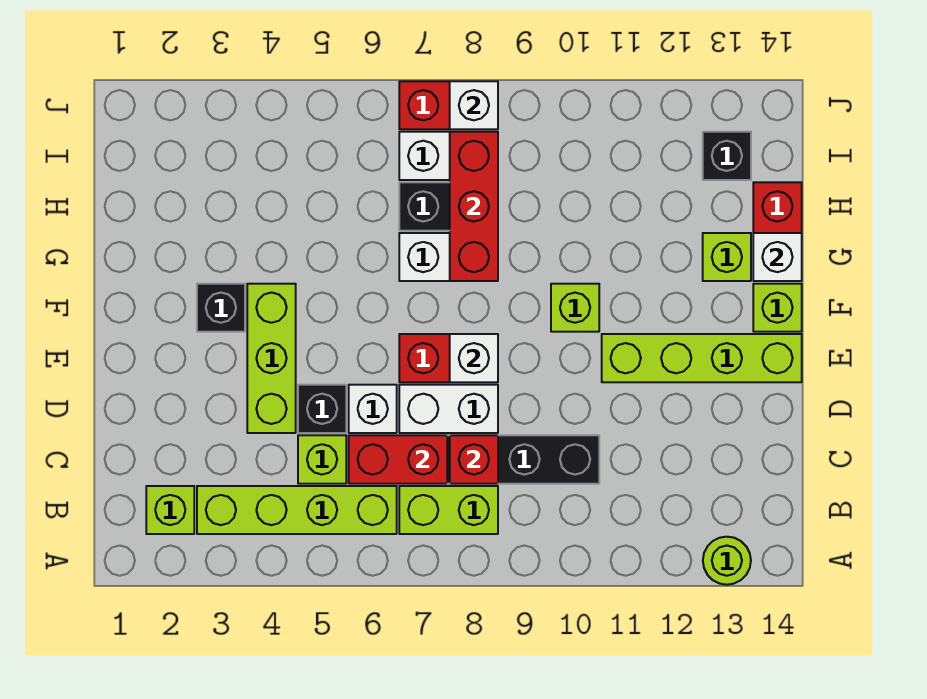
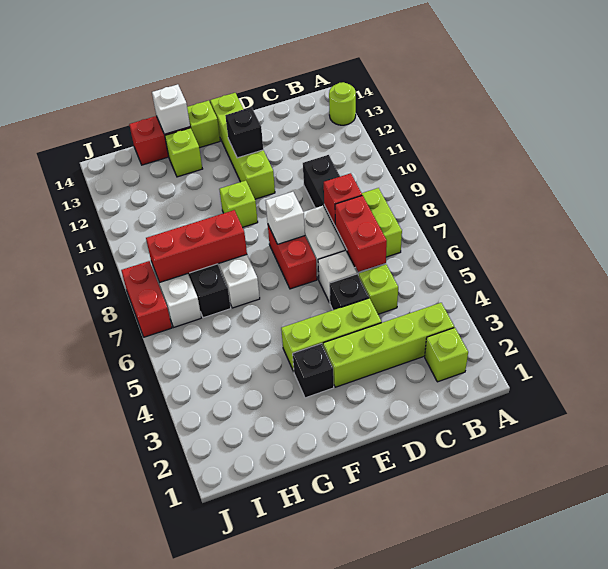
lime 1x4 brick [197,486,397,534] -> lime 1x4 brick turned to [323,303,454,387]
black 1x1 brick [703,132,751,180] -> black 1x1 brick moved to [225,107,263,158]
white 1x1 brick [450,81,498,129] -> none

